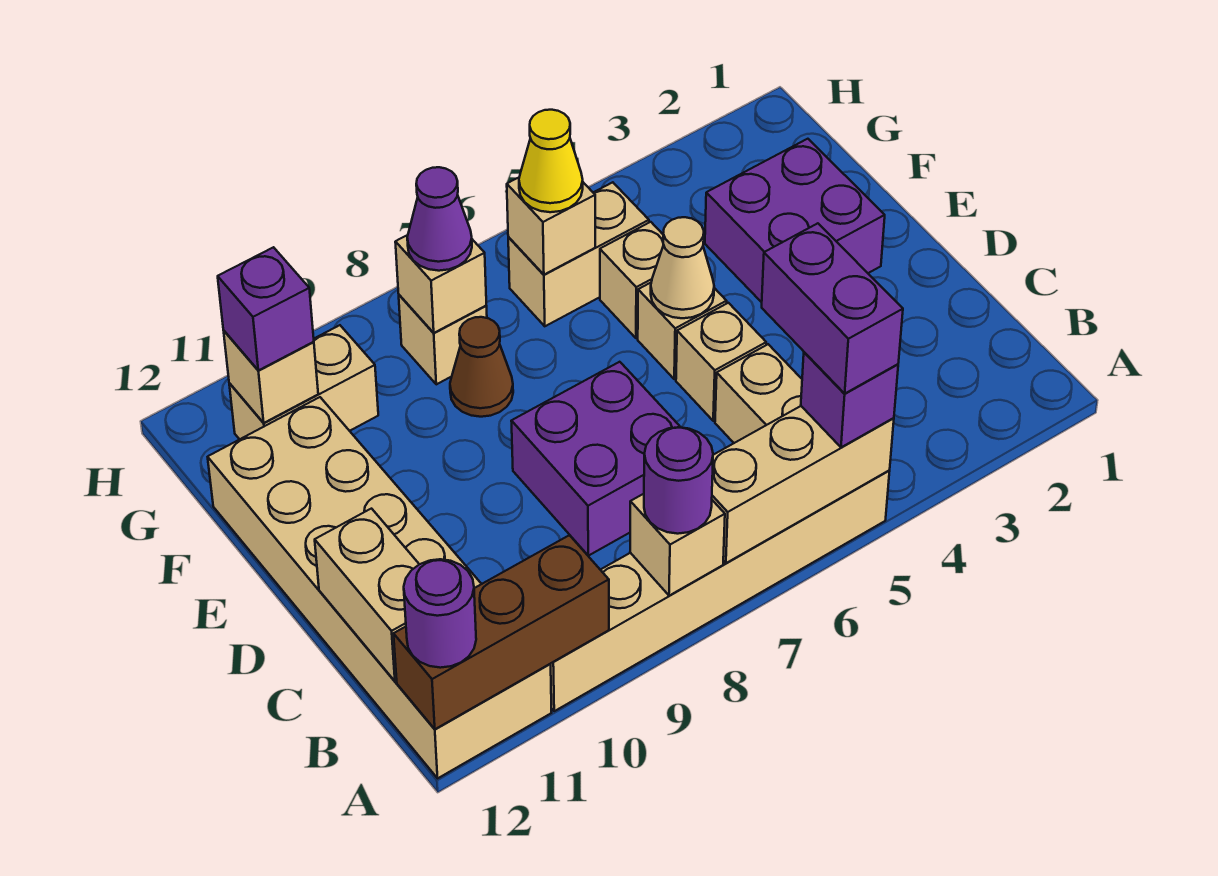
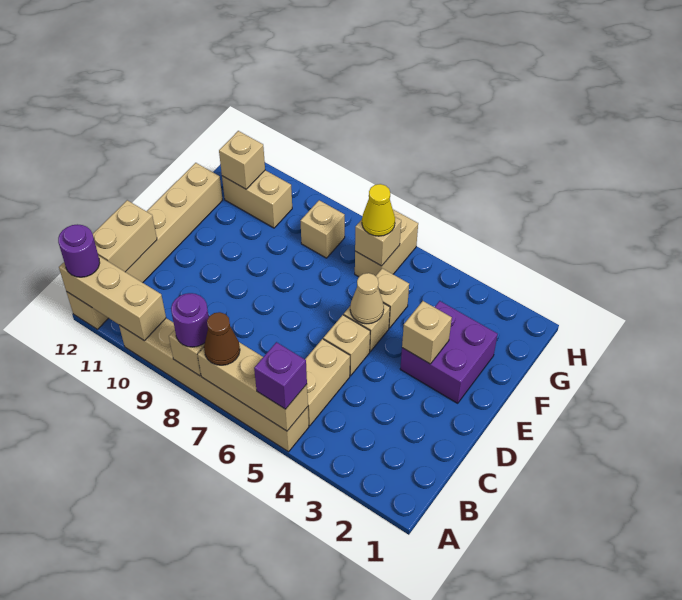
purple 1x2 brick [762,223,903,393] -> none
brown 1x3 brick [394,535,609,729] -> tan 1x3 brick [59,256,166,341]
tan 2x6 brick [208,397,552,778] -> tan 1x6 brick [67,163,223,329]
purple 2x2 brick [511,362,681,556] -> none
brown 1x1 cone [450,317,513,417] -> brown 1x1 cone moved to [204,312,240,365]
tan 1x2 brick [508,182,649,326] -> tan 1x2 brick turned to [355,210,418,277]
tan 1x1 brick [395,235,486,333] -> tan 1x1 brick moved to [402,301,452,364]
purple 1x1 cone [407,167,472,271] -> none
purple 1x1 brick [218,247,314,370] -> none

